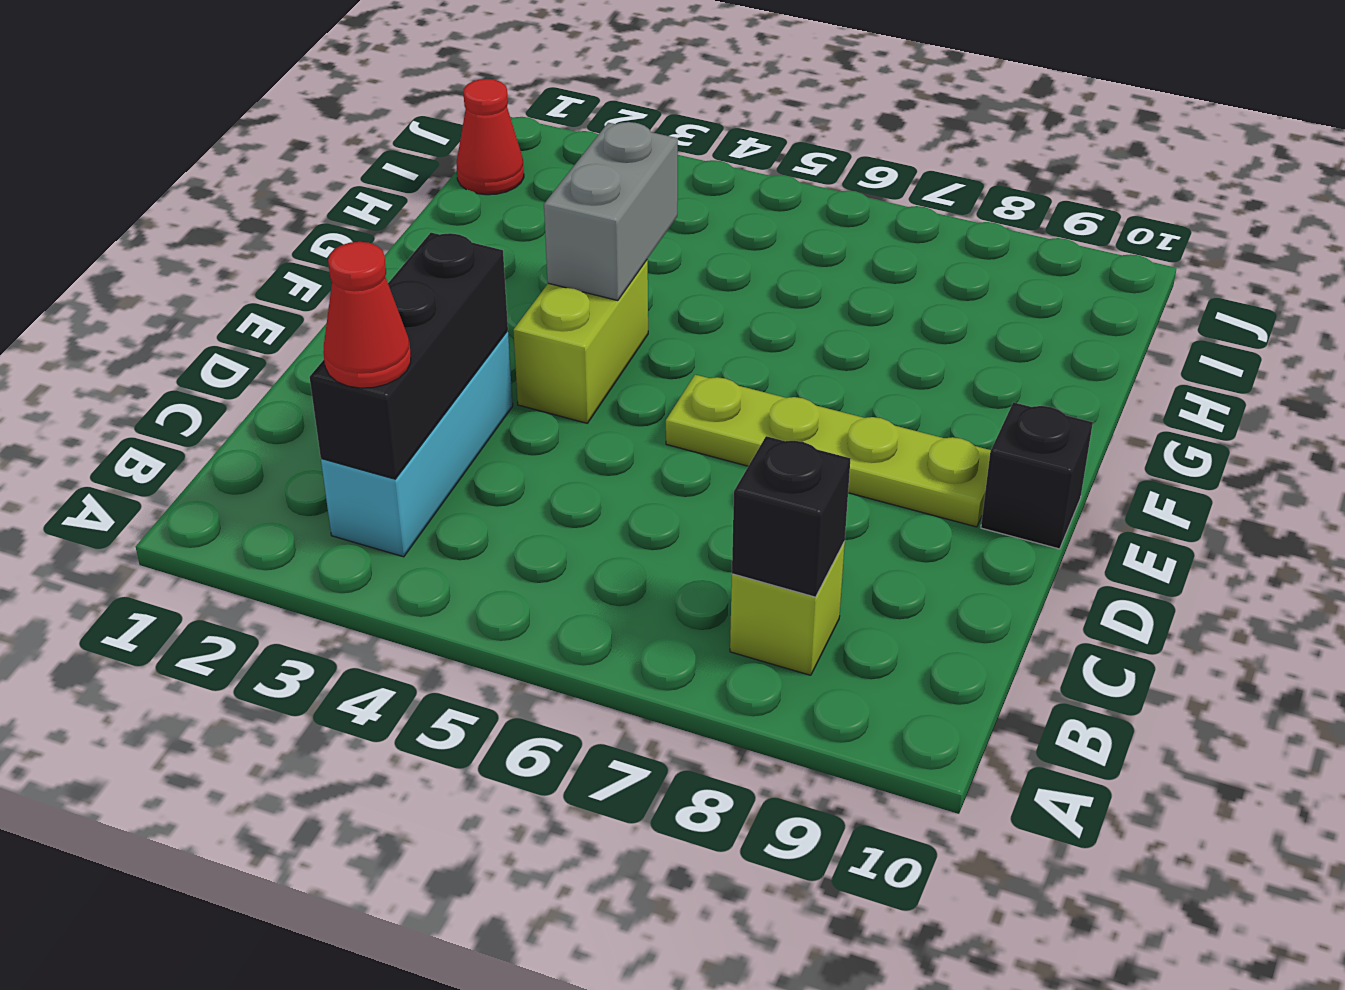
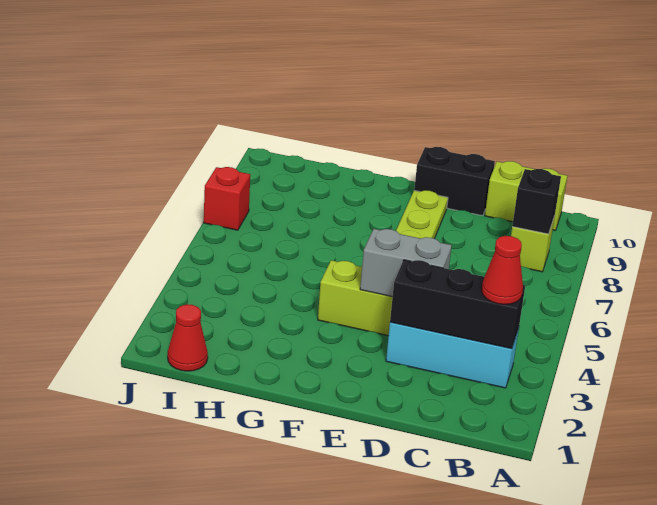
none -> lime 1x2 brick [485,161,567,231]
black 1x1 brick [981,402,1093,549] -> black 1x2 brick [414,147,495,216]
grey 1x2 brick [544,122,678,301] -> grey 1x2 brick moved to [360,229,452,297]
none -> red 1x1 brick [204,167,250,230]

